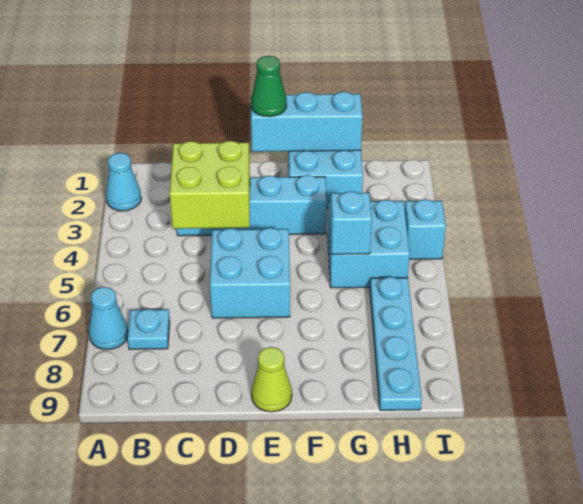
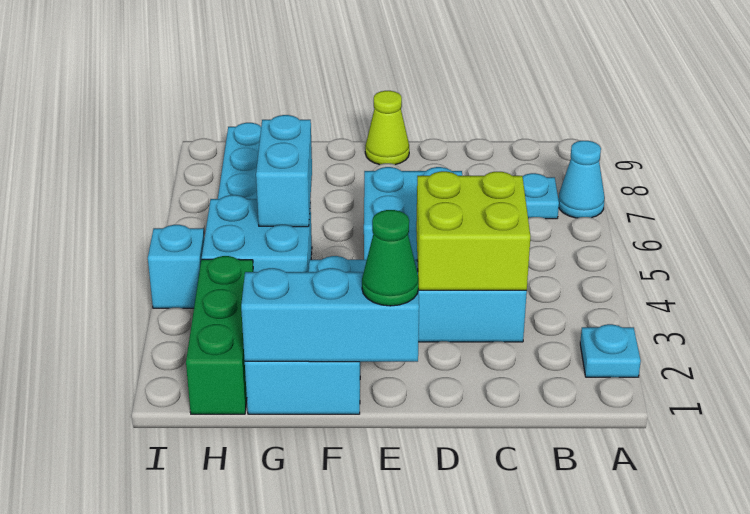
cyan 1x1 cone [106,153,141,211] -> cyan 1x1 plate [580,324,641,377]
cyan 1x1 brick [330,191,372,254] -> cyan 1x2 brick [256,115,312,227]
none -> green 1x3 brick [186,256,253,414]

